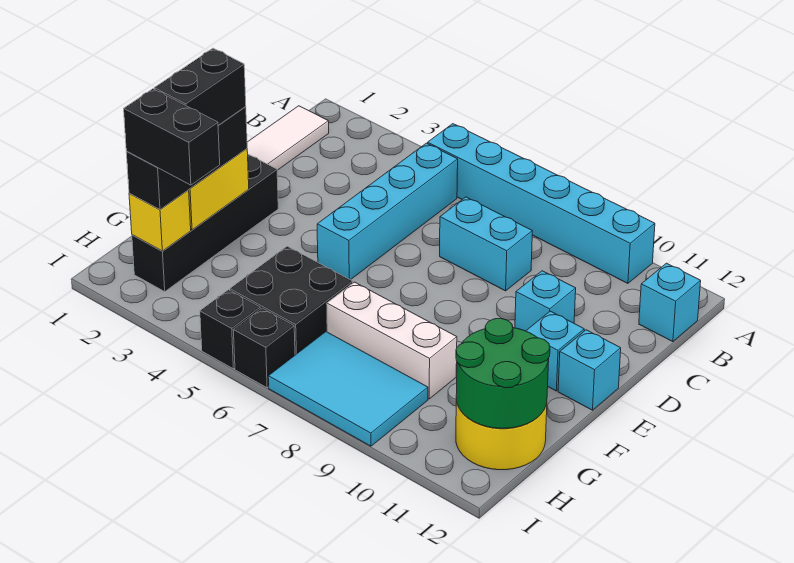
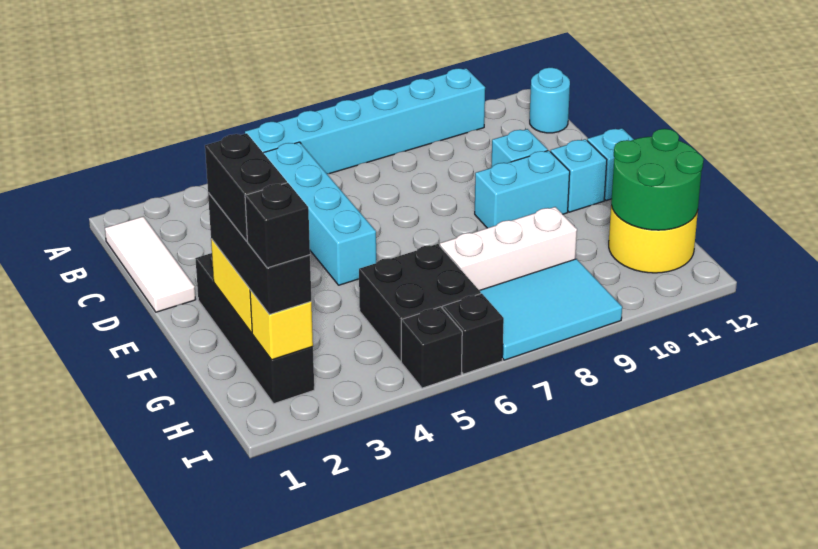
cyan 1x1 brick [639,263,701,342] -> cyan 1x1 round brick [530,68,570,133]
cyan 1x2 brick [440,197,532,291] -> cyan 1x2 brick moved to [475,150,570,228]
black 1x2 brick [124,89,220,185] -> black 1x1 brick [245,183,310,268]

